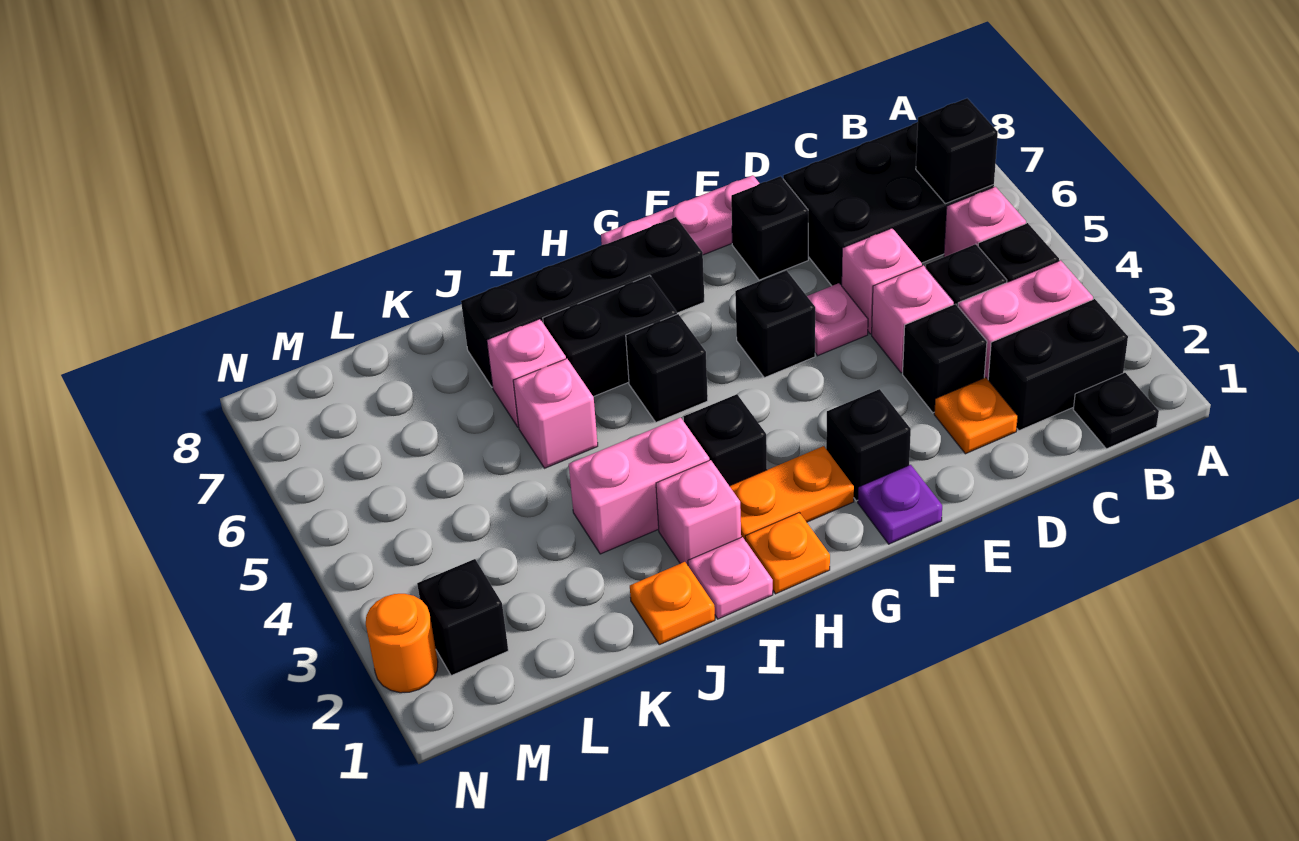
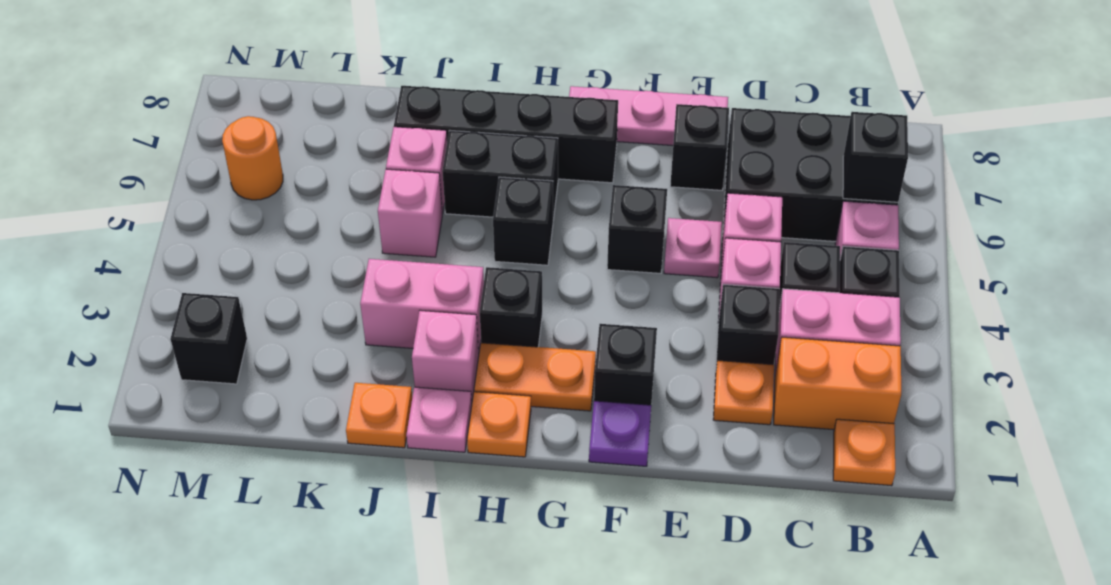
black 1x1 plate [1073,373,1159,449] -> orange 1x1 plate [833,419,895,486]
black 1x2 brick [988,299,1128,431] -> orange 1x2 brick [774,337,901,430]
orange 1x1 round brick [366,594,438,693] -> orange 1x1 round brick moved to [222,116,283,200]

